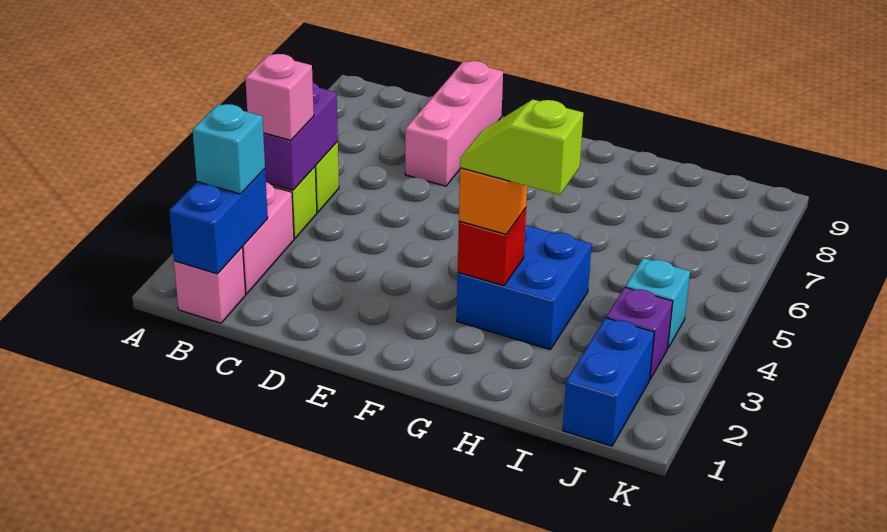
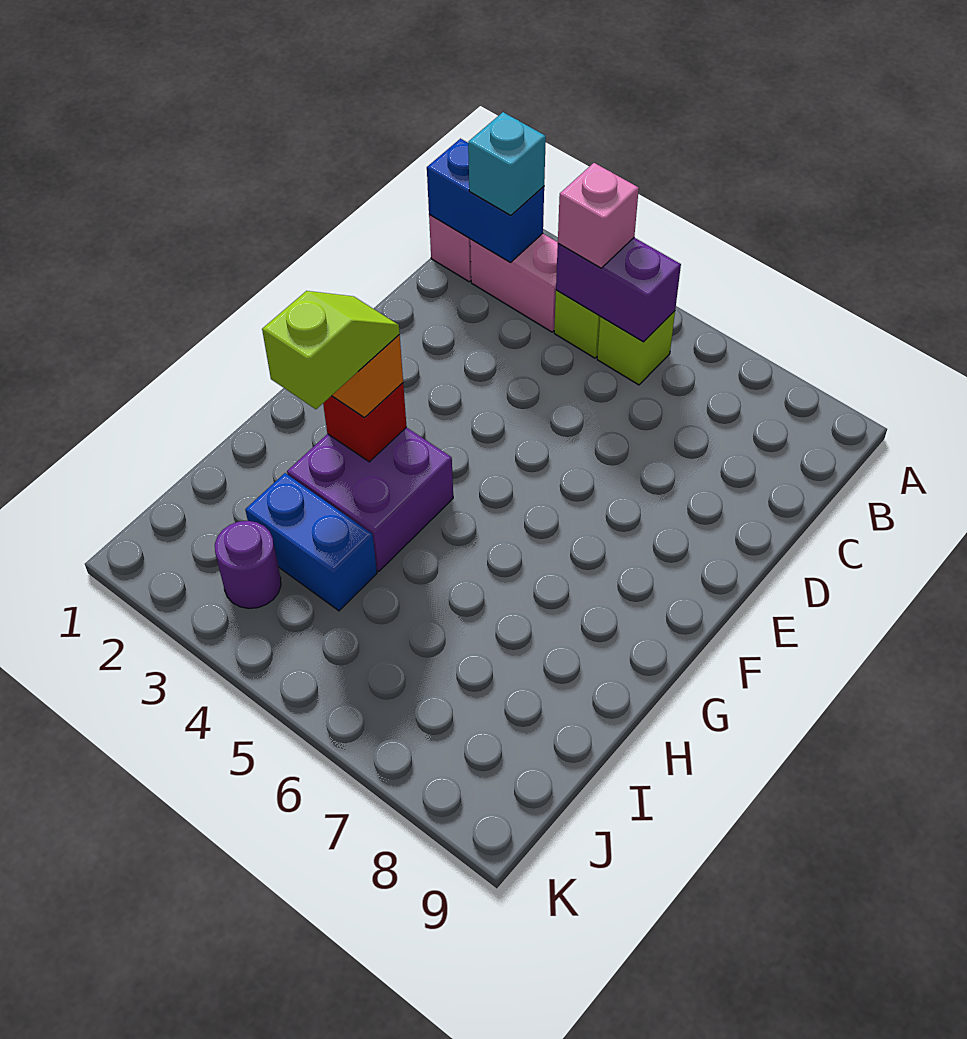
pink 1x3 brick [405,61,503,186] -> none
blue 2x2 brick [457,225,592,350] -> purple 2x2 brick [287,427,453,571]
blue 1x2 brick [563,318,654,446] -> blue 1x2 brick moved to [245,473,377,611]
purple 1x1 brick [606,287,673,379] -> purple 1x1 round brick [215,521,281,608]
cyan 1x1 brick [625,258,690,348] -> none

